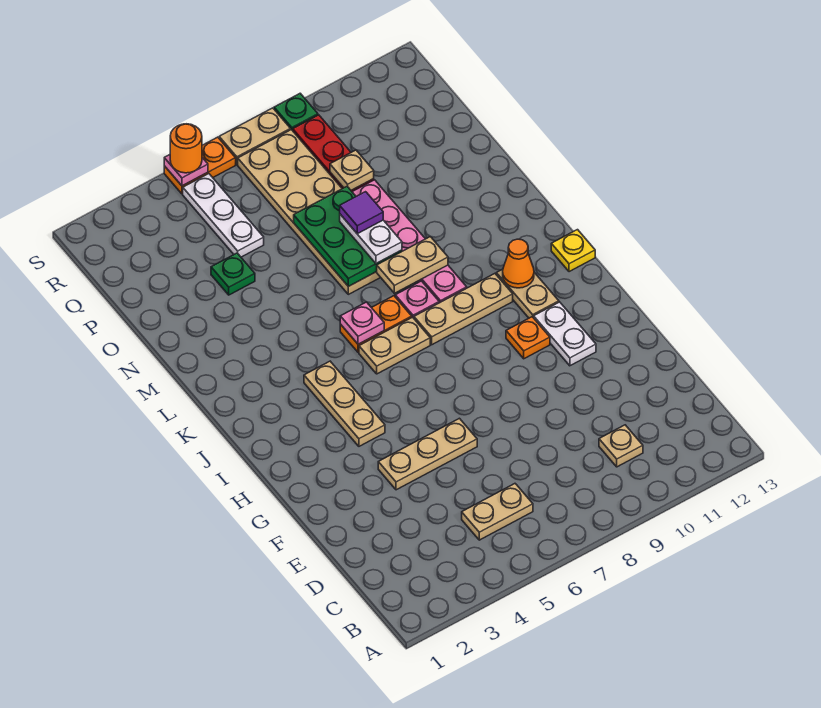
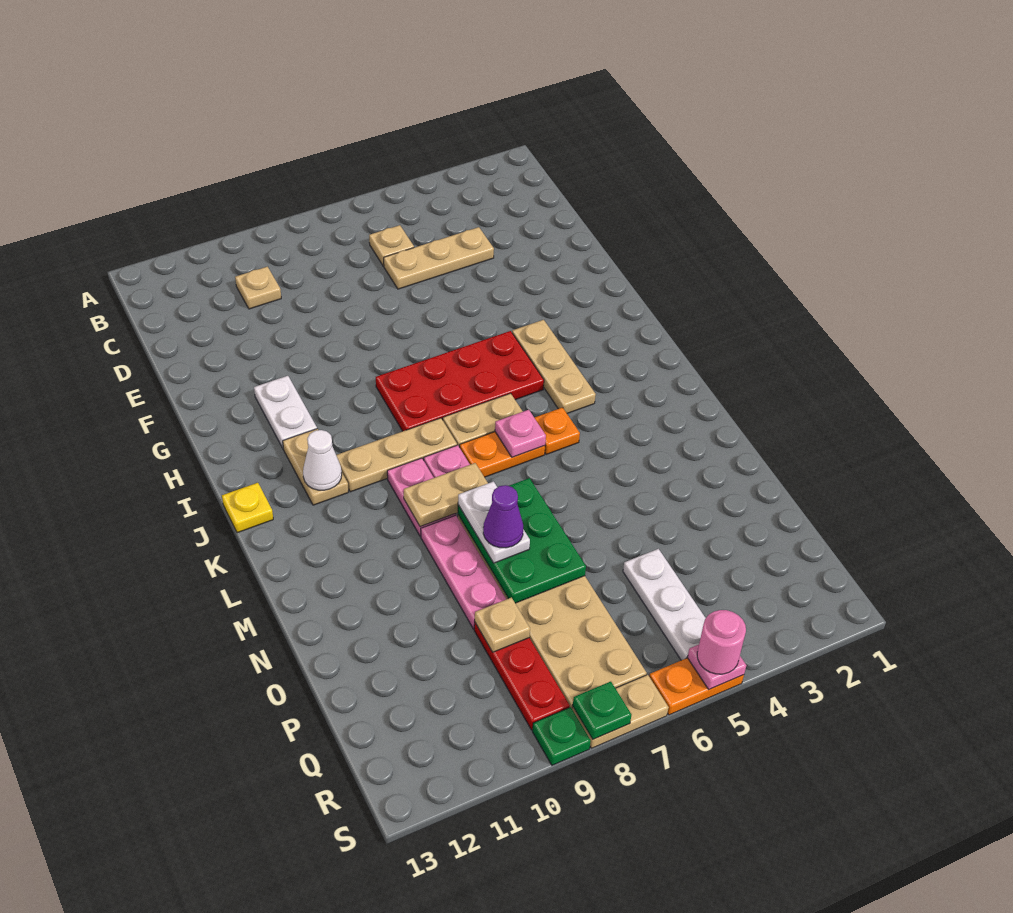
tan 1x2 plate [462,484,533,540] -> tan 1x1 plate [369,225,414,266]
tan 1x3 plate [378,418,477,490] -> tan 1x3 plate moved to [384,227,494,289]
none -> red 2x4 plate [376,331,544,431]
orange 1x1 plate [506,317,550,359] -> orange 1x1 plate moved to [534,408,580,455]
orange 1x1 cone [503,239,534,288] -> white 1x1 cone [303,430,342,490]
purple 1x1 tile [340,192,383,234] -> purple 1x1 cone [483,485,523,548]
green 1x1 plate [211,253,255,295] -> green 1x1 plate moved to [573,682,631,739]
orange 1x1 round brick [170,124,202,173] -> pink 1x1 round brick [697,610,746,674]

